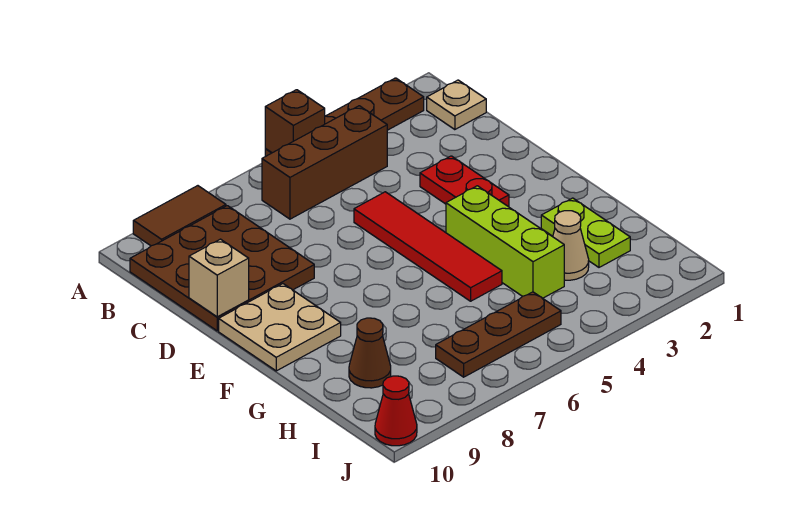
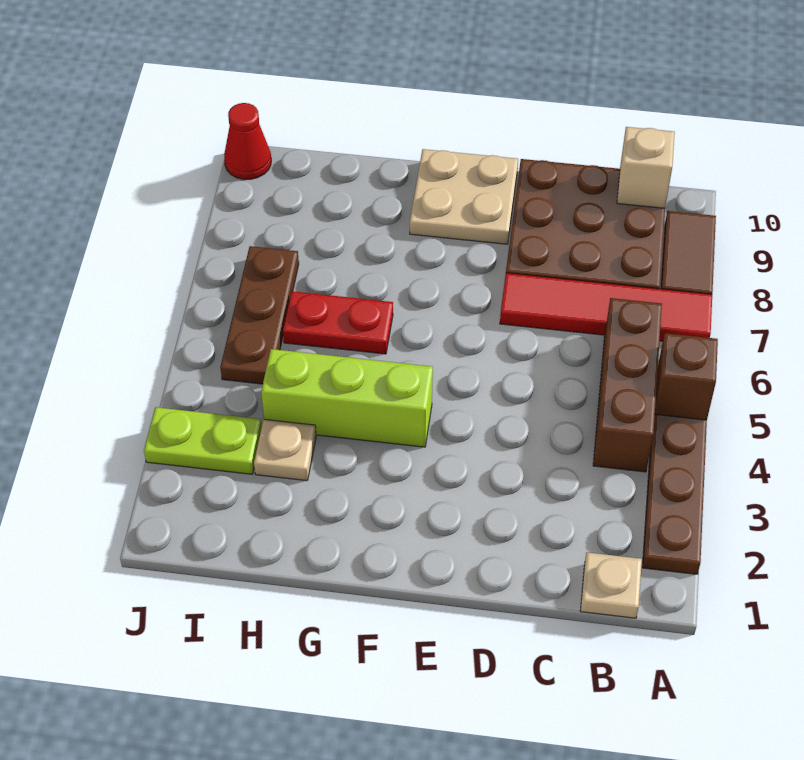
red 1x2 plate [420,156,509,207] -> red 1x2 plate moved to [283,291,393,354]
red 1x4 tile [354,192,502,301] -> red 1x4 tile moved to [500,273,712,341]
tan 1x1 brick [189,239,249,317] -> tan 1x1 brick moved to [617,127,675,208]
lime 1x2 plate [541,198,630,267] -> lime 1x2 plate moved to [144,407,262,474]
tan 1x1 cone [553,211,589,280] -> tan 1x1 plate [254,419,316,481]
brown 1x1 cone [349,318,391,388] -> none

